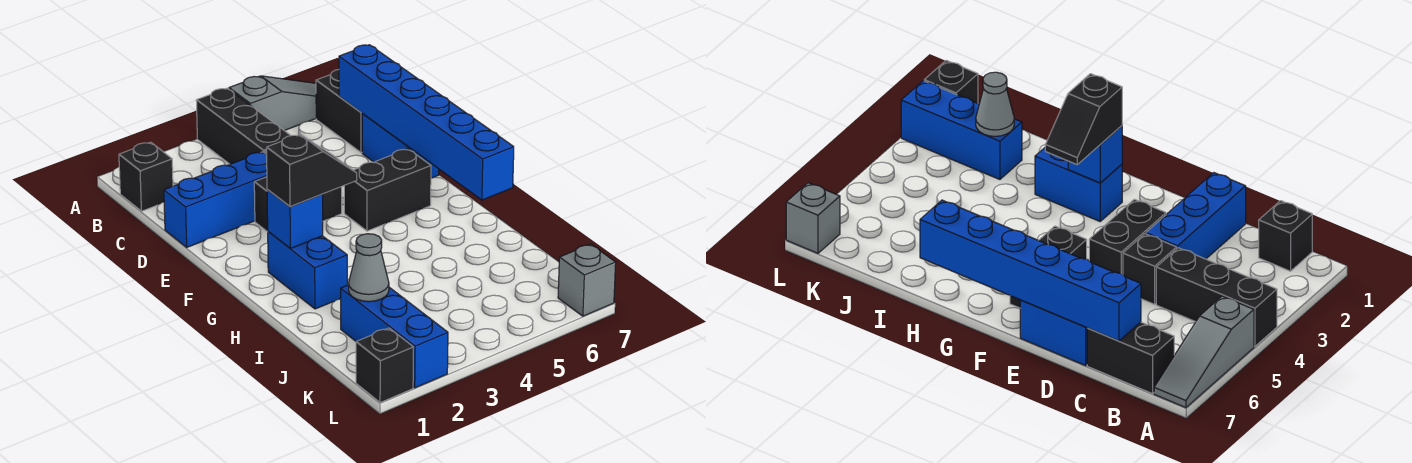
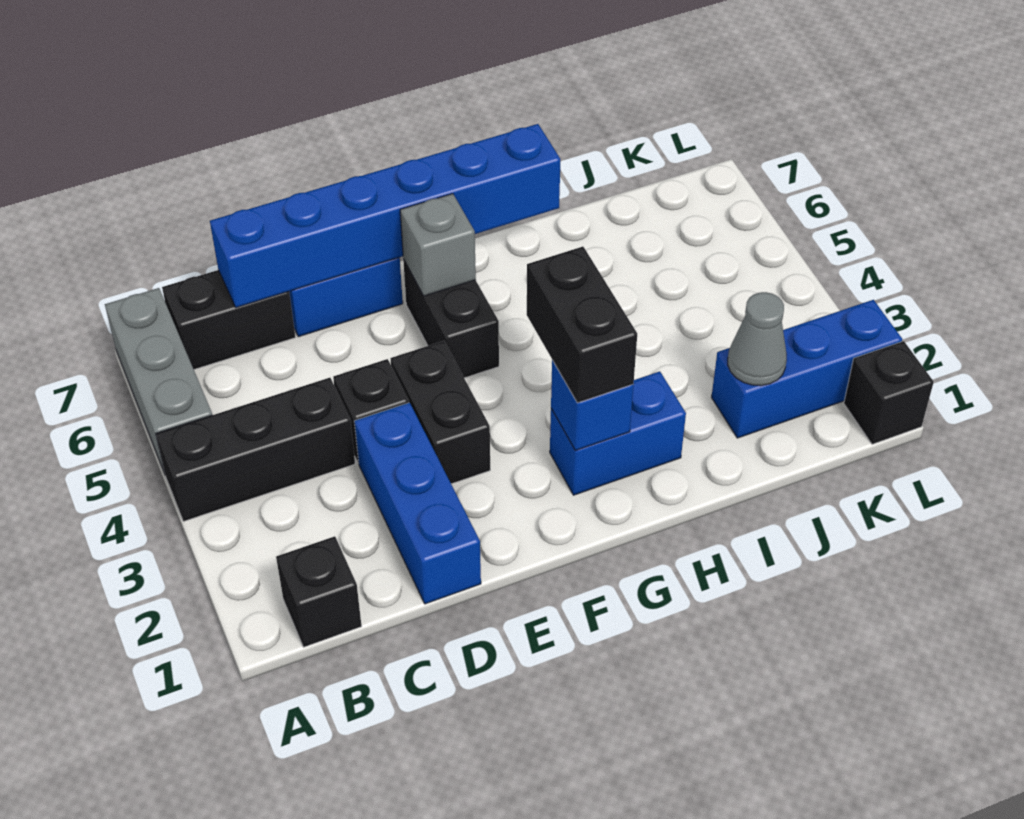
grey 1x3 slope [229,76,316,131] -> grey 1x3 brick [105,288,212,473]
black 1x2 slope [267,134,357,207] -> black 1x2 brick [527,247,637,403]
grey 1x1 brick [558,244,616,316] -> grey 1x1 brick moved to [400,194,476,296]

